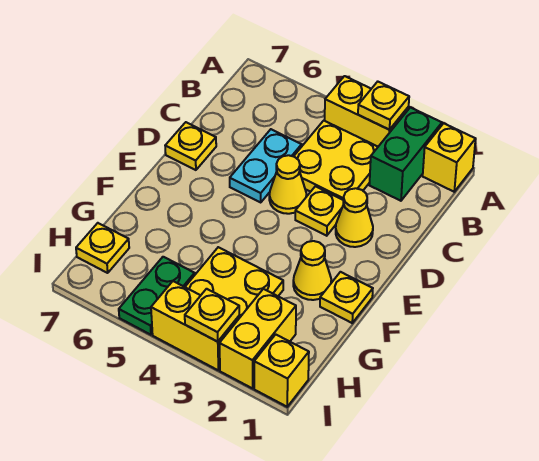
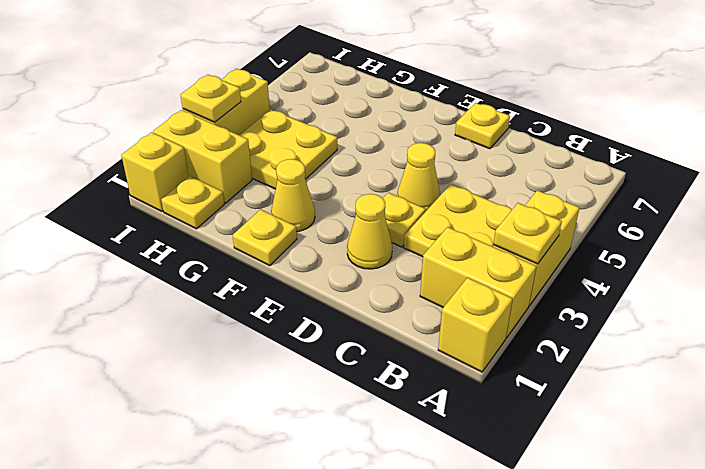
green 1x2 brick [370,107,442,201] -> yellow 1x2 brick [420,227,536,338]
cyan 1x2 plate [230,129,302,202] -> none
green 1x2 plate [119,257,195,335] -> none
yellow 1x1 plate [76,223,129,273] -> yellow 1x1 plate moved to [161,176,224,229]

